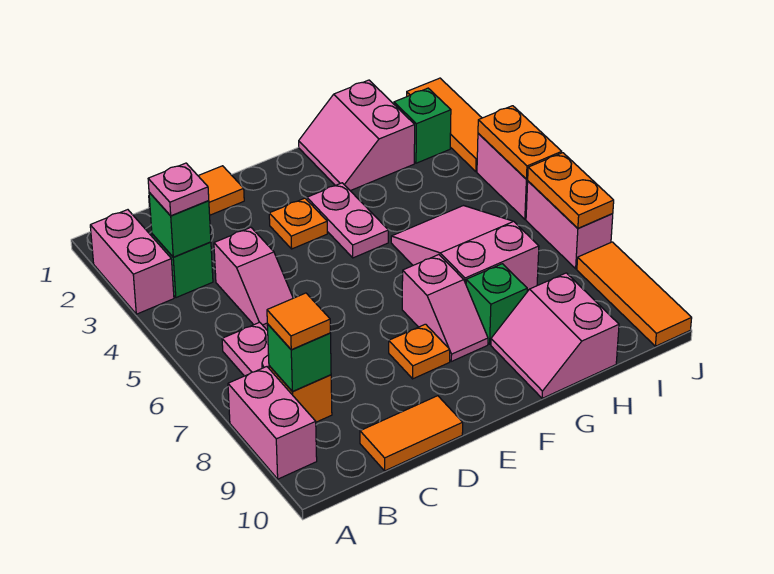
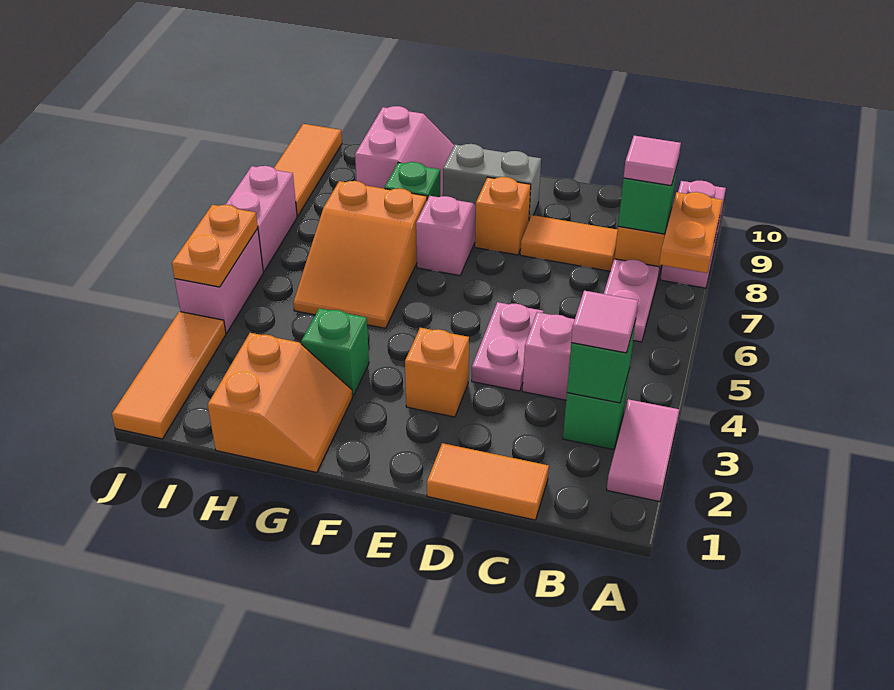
pink 1x2 brick [90,210,174,314] -> pink 1x2 tile [607,399,679,502]
pink 1x1 plate [148,163,209,216] -> pink 1x1 tile [571,291,638,353]
orange 1x1 tile [267,293,330,350] -> pink 1x1 tile [624,136,681,186]
orange 1x2 tile [360,396,463,471] -> orange 1x2 tile moved to [520,215,618,271]
orange 1x1 plate [269,198,327,249] -> orange 1x1 brick [405,328,469,417]
orange 1x1 plate [389,324,450,379] -> orange 1x1 brick [475,177,531,255]
none -> grey 1x2 brick [443,144,541,219]
pink 1x2 plate [307,183,388,258] -> pink 1x2 plate moved to [472,302,544,391]
pink 2x2 slope [299,80,415,191] -> orange 2x2 slope [208,333,352,473]
pink 2x3 slope [391,206,539,290] -> orange 2x3 slope [293,181,427,328]
green 1x1 brick [394,88,451,163] -> green 1x1 brick moved to [301,308,369,396]
orange 1x2 plate [528,153,614,228] -> orange 1x2 plate moved to [659,192,723,273]

